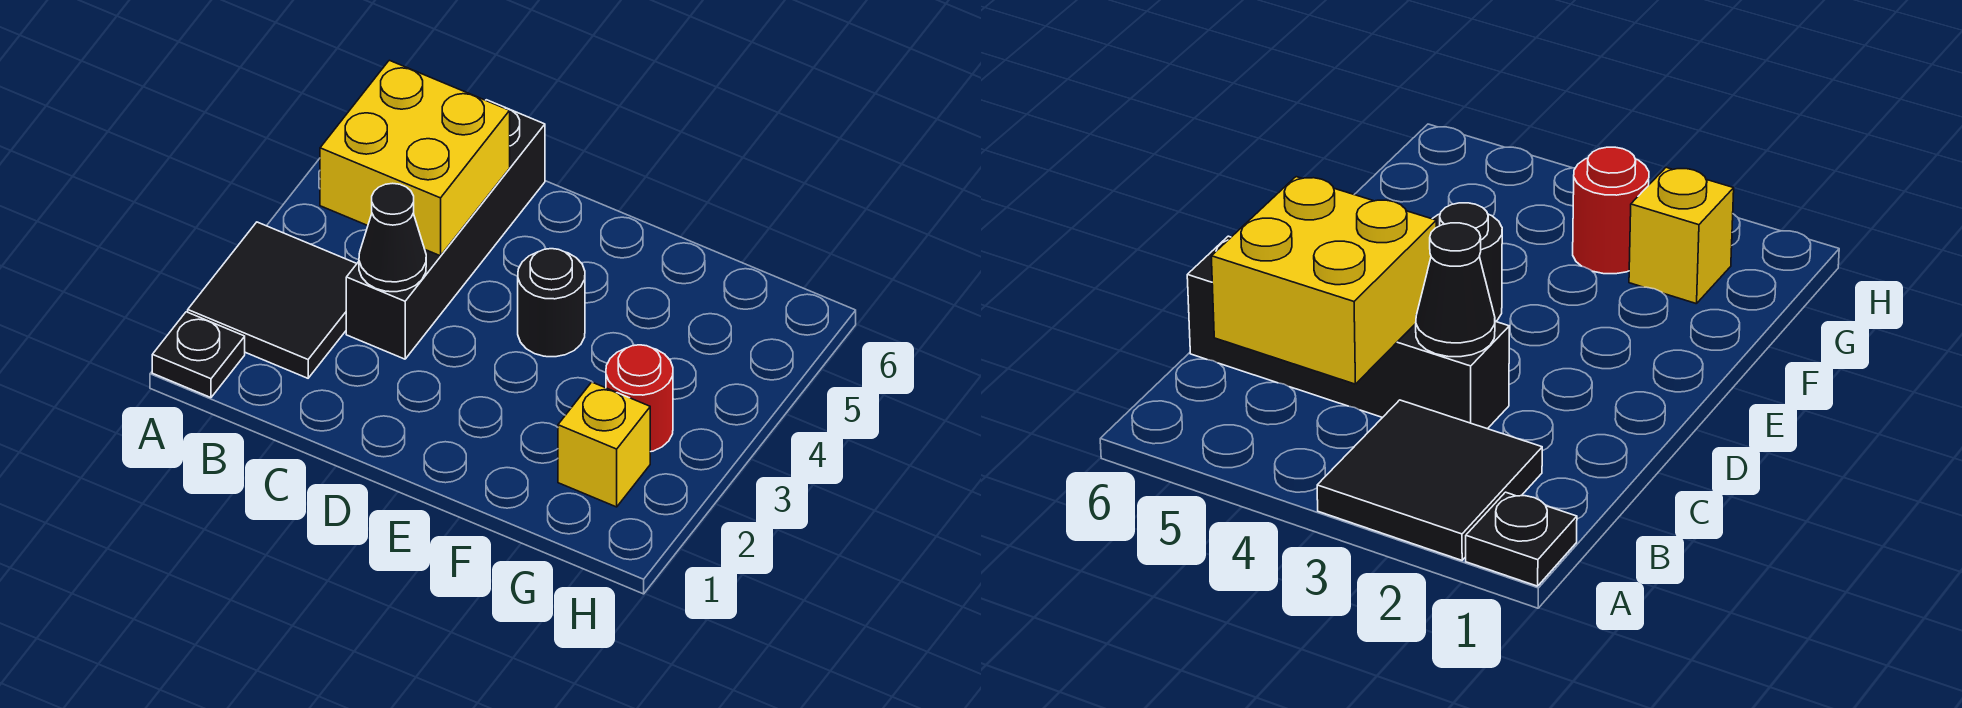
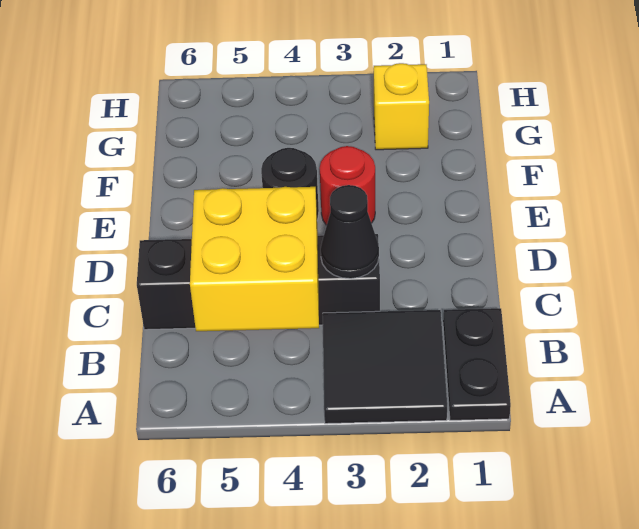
black 1x1 plate [152,312,245,398] -> black 1x2 plate [443,308,511,420]
red 1x1 round brick [606,345,673,452] -> red 1x1 round brick moved to [320,146,375,225]

